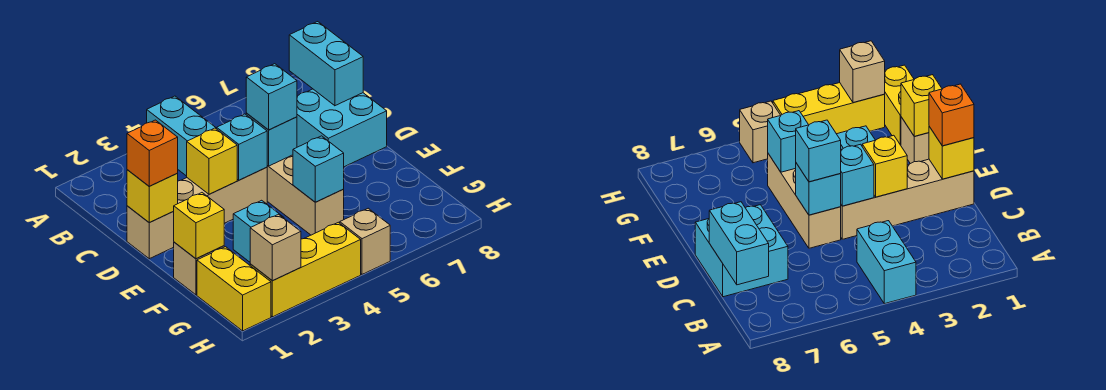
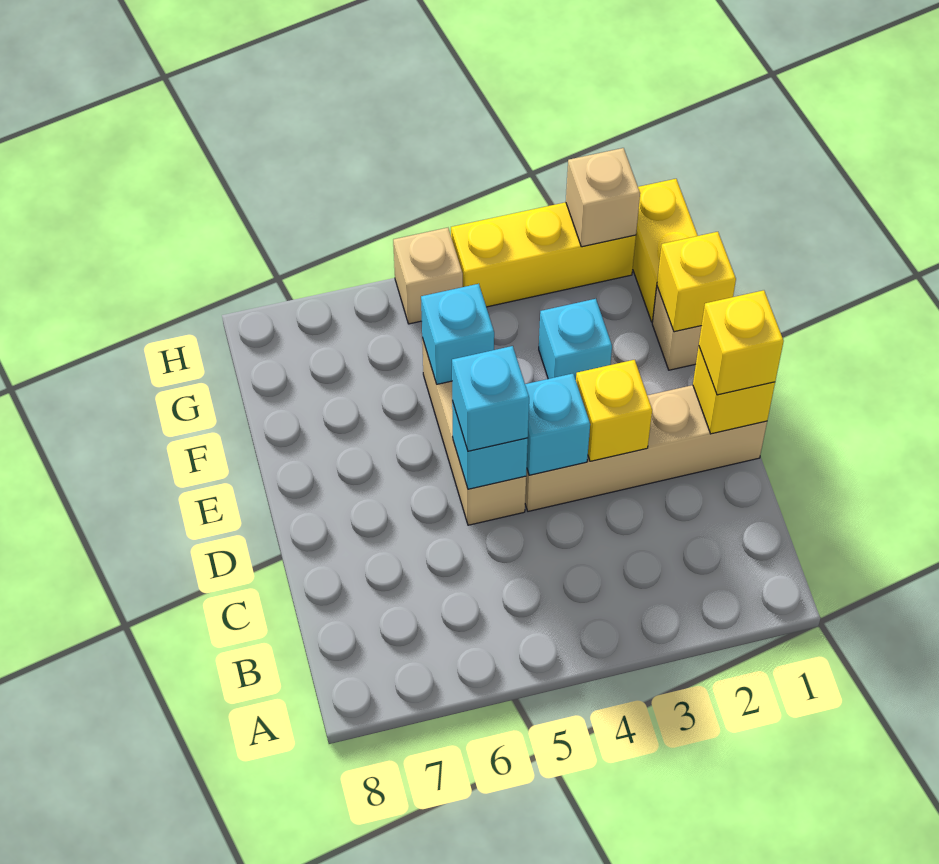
cyan 1x2 brick [147,96,217,176] -> none
cyan 1x2 brick [289,22,363,106] -> none
cyan 2x2 brick [297,89,387,167] -> none
orange 1x1 brick [127,120,178,186] -> yellow 1x1 brick [699,290,784,395]

